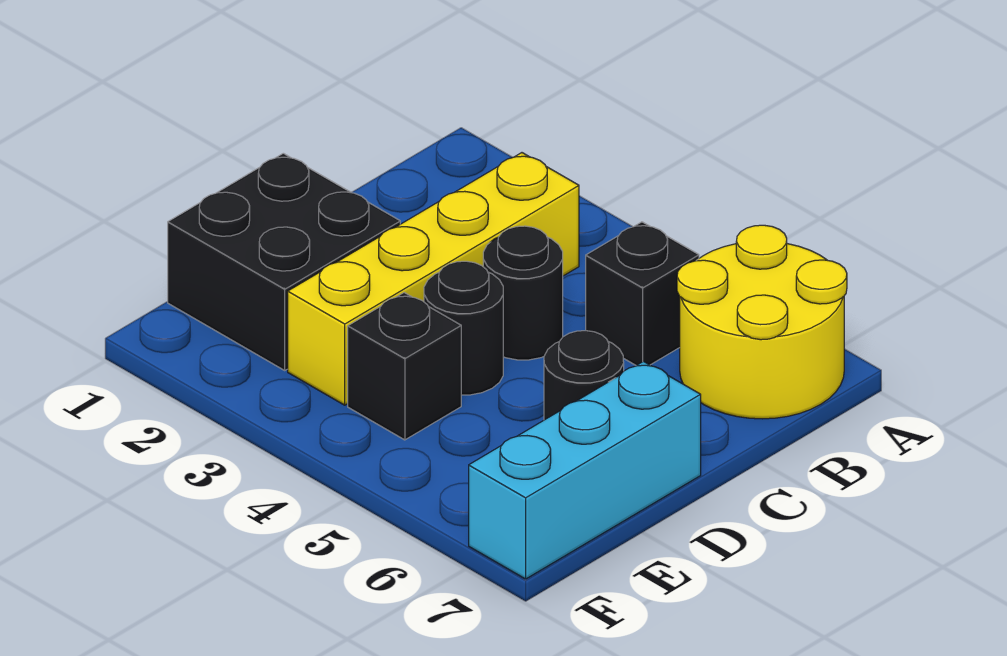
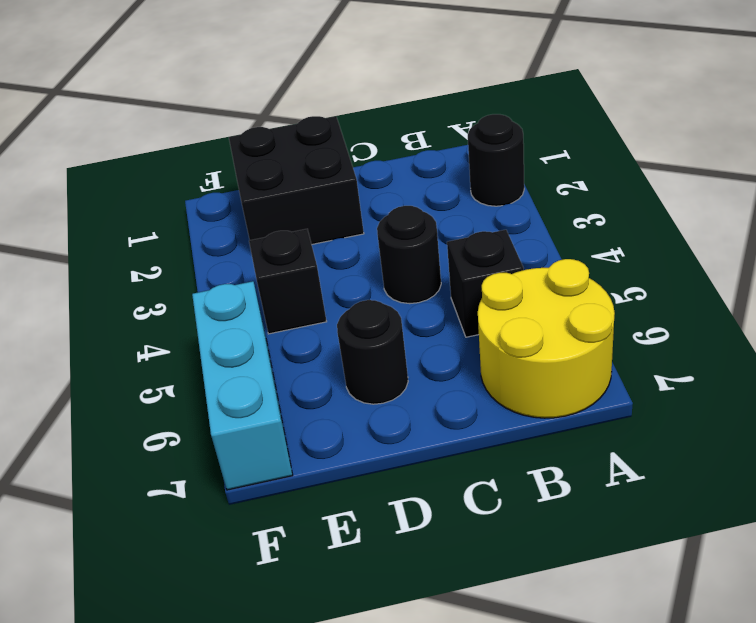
yellow 1x4 brick [288,153,579,405] -> none
black 1x1 round brick [424,261,503,395] -> black 1x1 round brick moved to [468,114,524,206]
cyan 1x3 brick [469,361,701,579] -> cyan 1x3 brick turned to [192,281,293,490]

